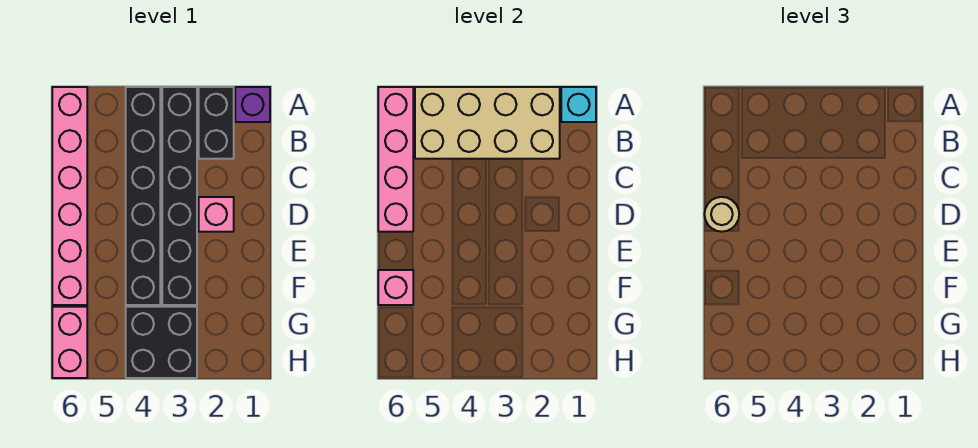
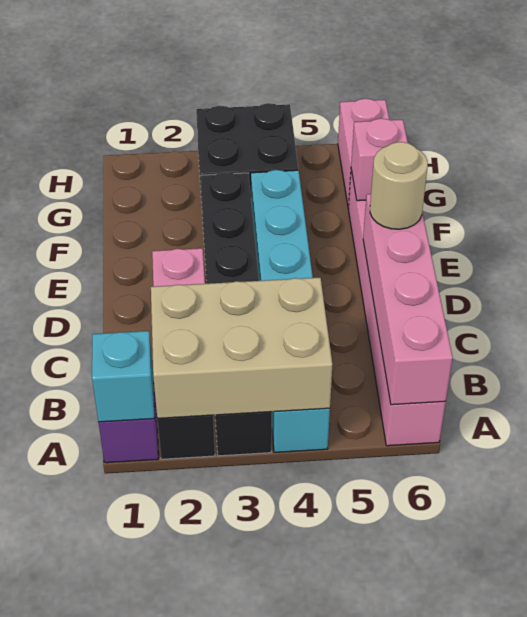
tan 2x4 brick [415,87,560,159] -> tan 2x3 brick [151,278,332,418]
black 1x6 brick [126,87,160,305] -> cyan 1x6 brick [251,170,330,452]

